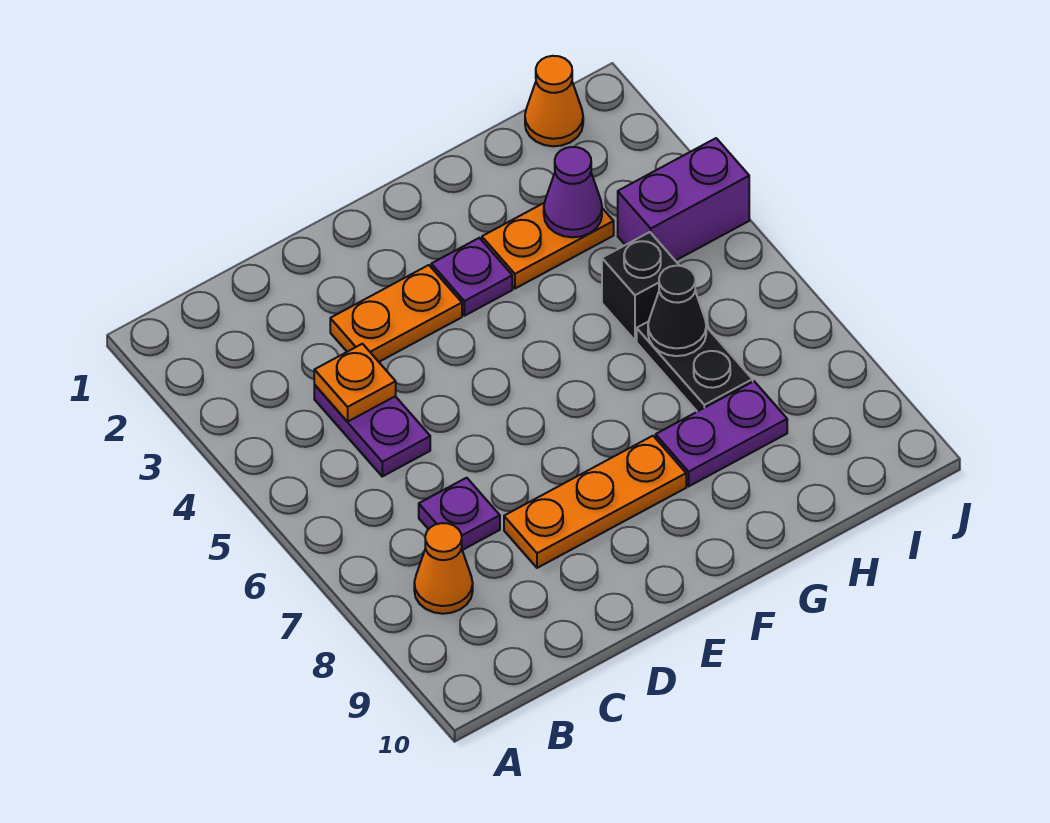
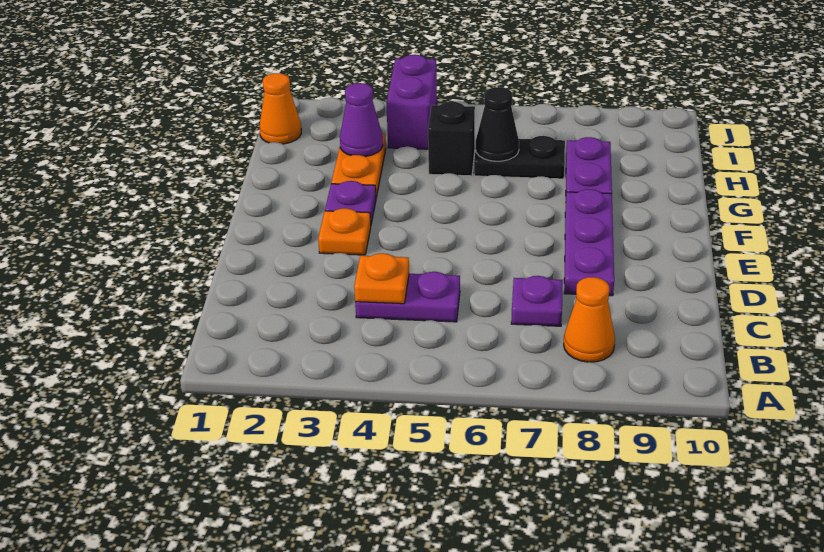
orange 1x2 plate [330,265,462,362] -> orange 1x1 plate [318,208,371,255]
orange 1x3 plate [504,436,686,568] -> purple 1x3 plate [564,189,614,296]

